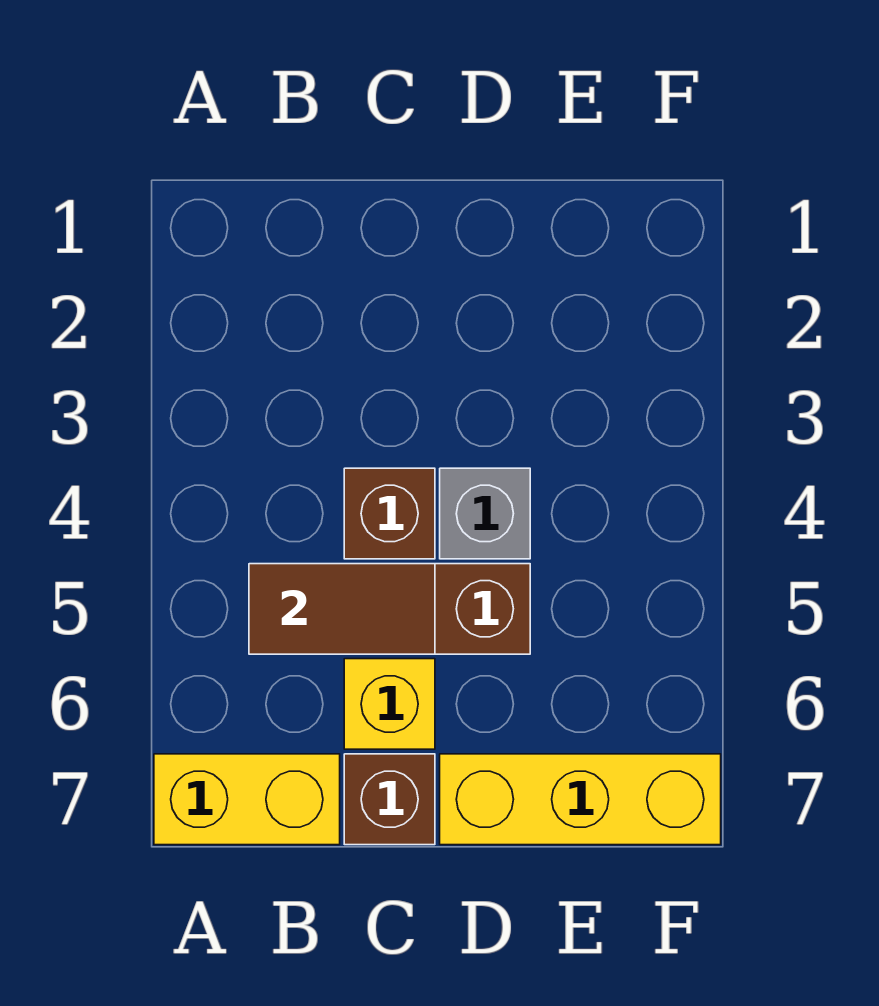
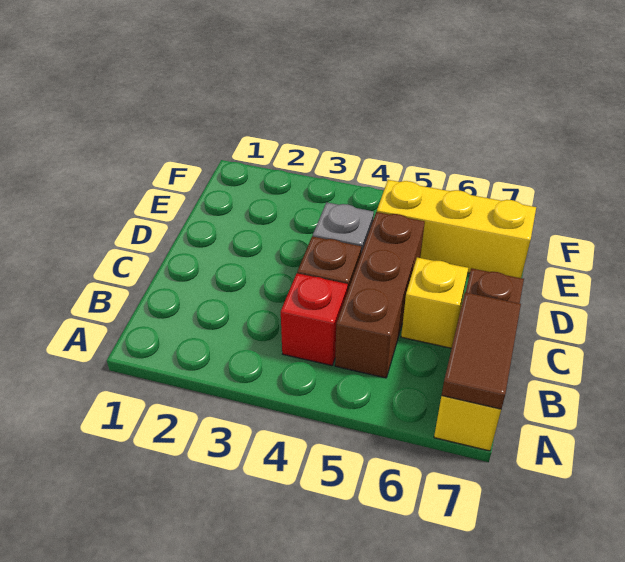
none -> red 1x1 brick [281,273,348,366]
brown 1x2 tile [249,564,435,654] -> brown 1x2 tile moved to [442,292,521,409]
yellow 1x3 brick [440,754,721,845] -> yellow 1x3 brick turned to [377,180,536,278]

